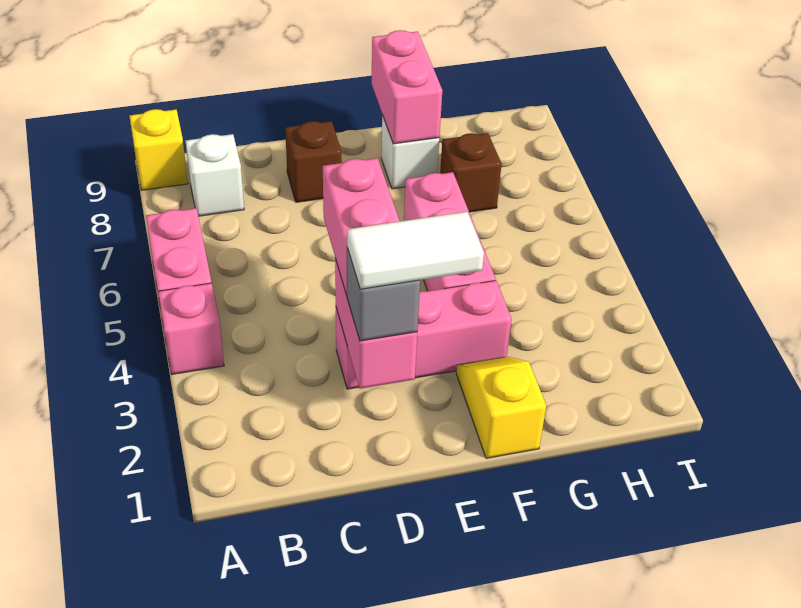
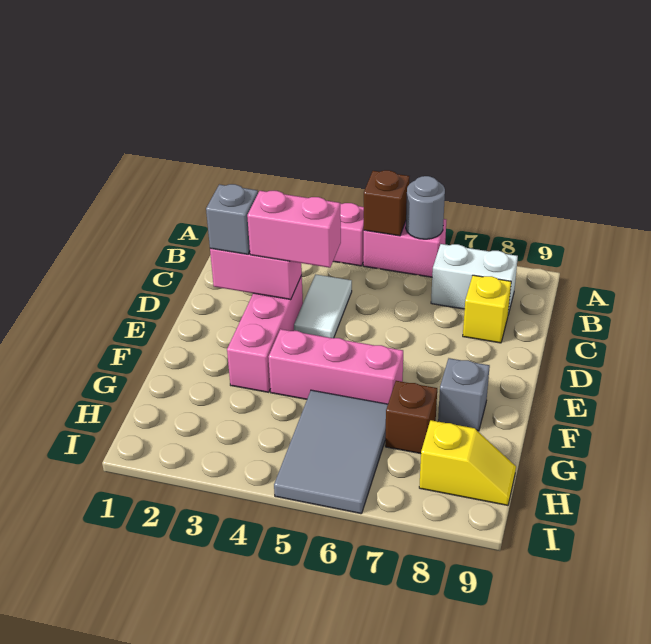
none -> grey 1x1 round brick [406,176,445,239]
yellow 1x1 brick [130,109,188,190] -> yellow 1x1 brick moved to [463,275,511,343]
white 1x1 brick [186,134,244,216] -> white 1x2 brick [431,244,518,314]
white 1x2 tile [347,212,484,289] -> white 1x2 tile moved to [294,274,352,338]
brown 1x1 brick [285,121,342,202] -> brown 1x1 brick moved to [364,170,409,236]
yellow 1x2 slope [456,357,546,458] -> yellow 1x2 slope moved to [419,420,516,505]
white 1x1 brick [381,115,439,189] -> grey 1x1 brick [438,358,490,431]
pink 1x2 brick [372,30,442,144] -> none
none -> grey 2x3 tile [274,390,388,514]

